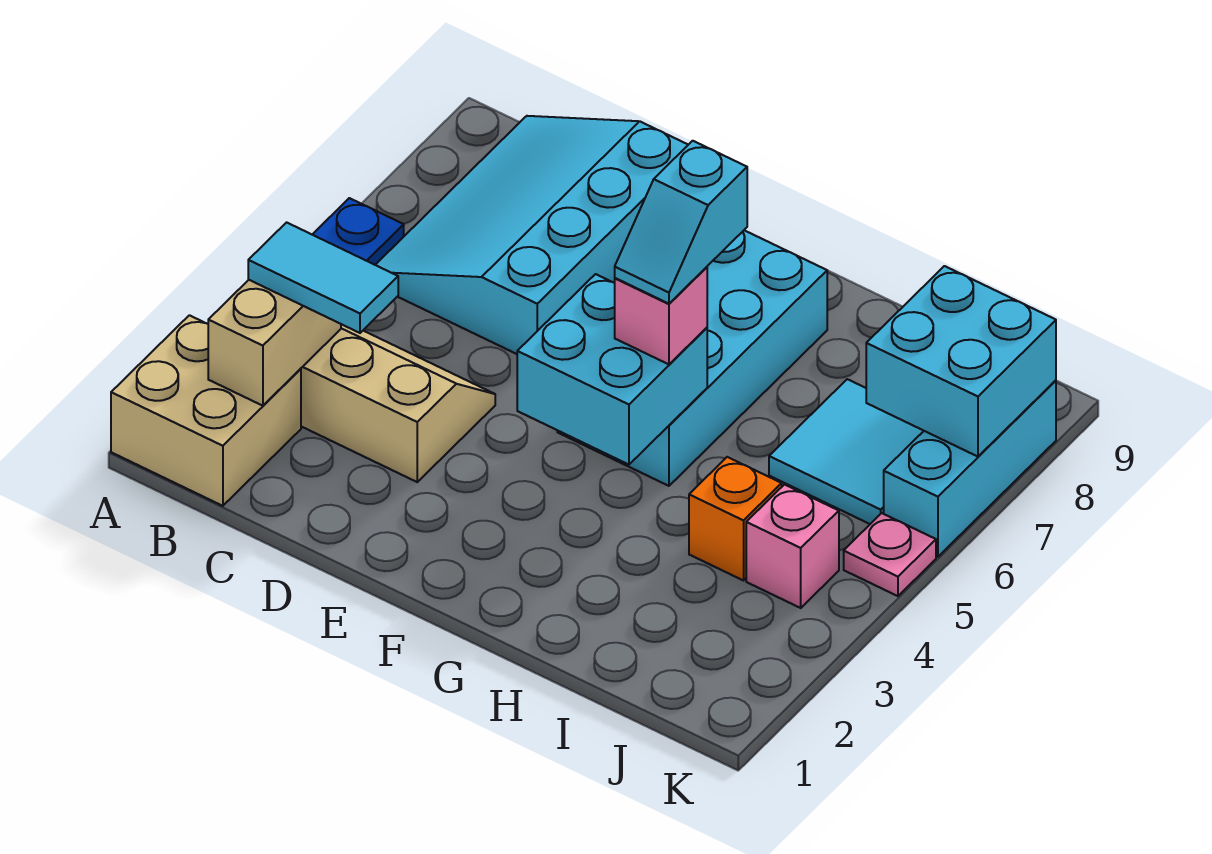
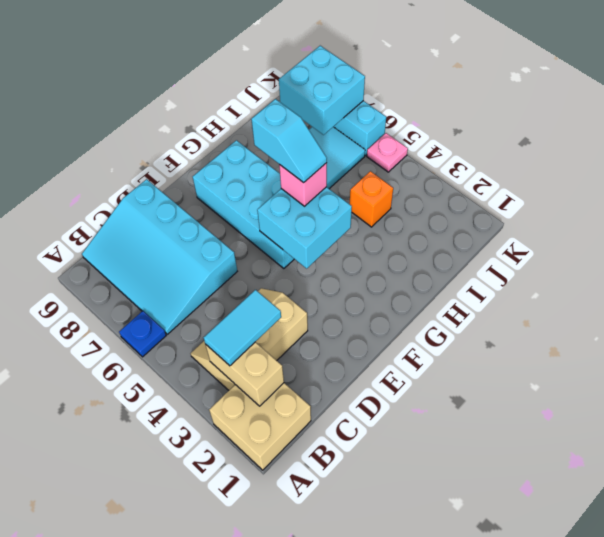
pink 1x1 brick [746,485,839,608] -> none

